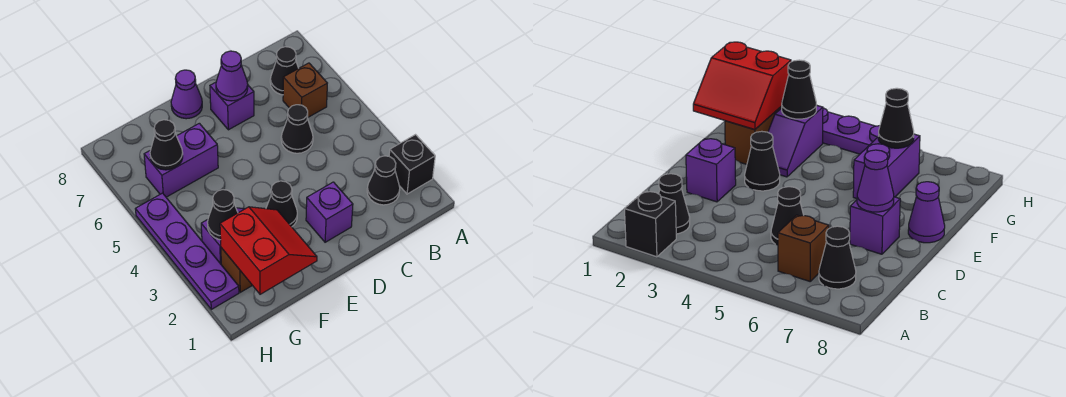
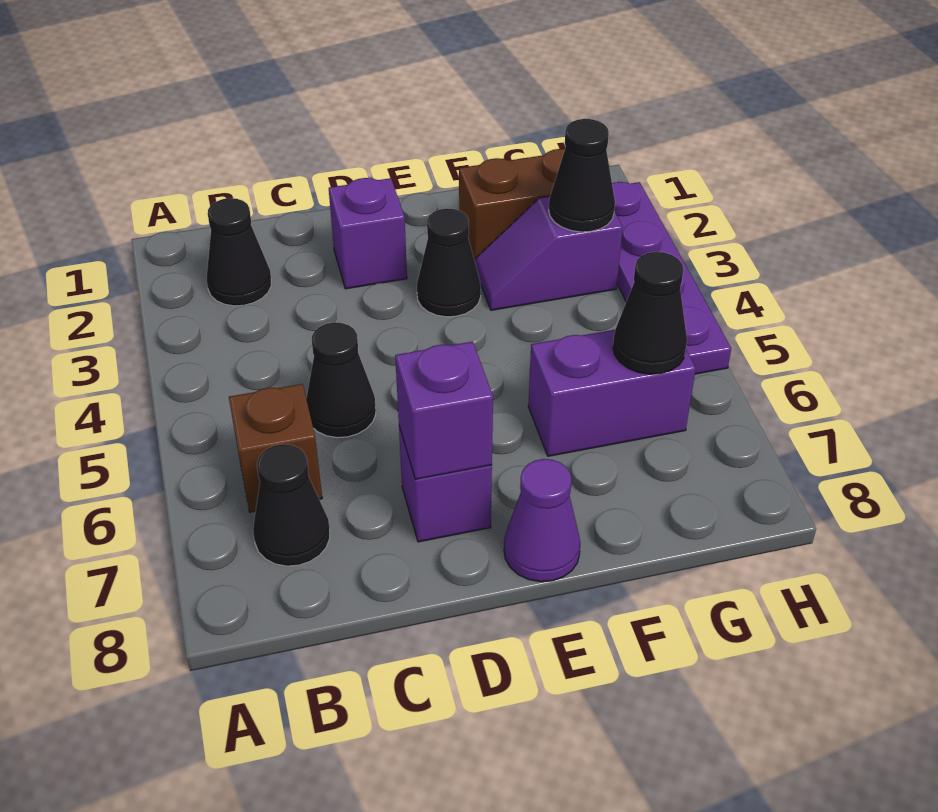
black 1x1 brick [389,135,435,194] -> none
purple 1x1 cone [216,51,248,101] -> purple 1x1 brick [395,342,493,479]
red 2x2 slope [220,207,317,294] -> none

